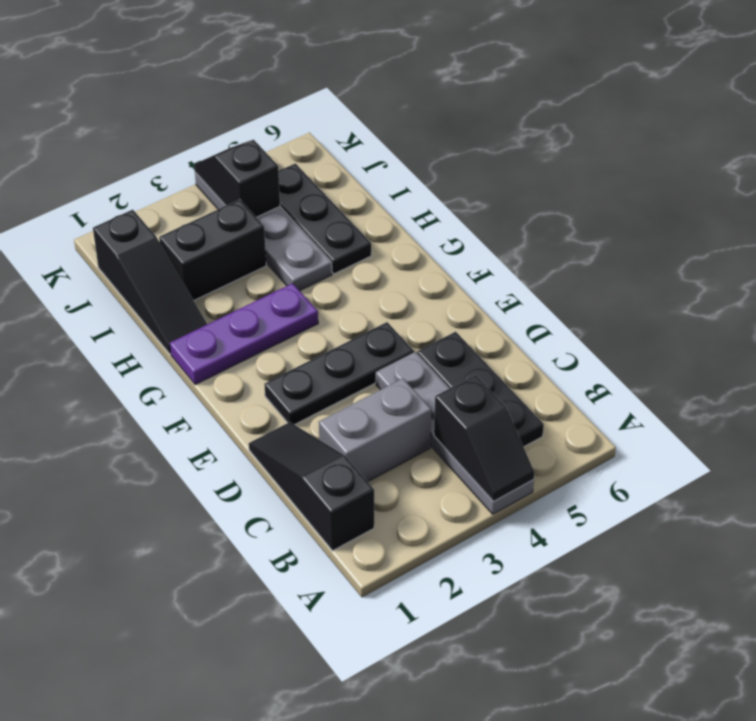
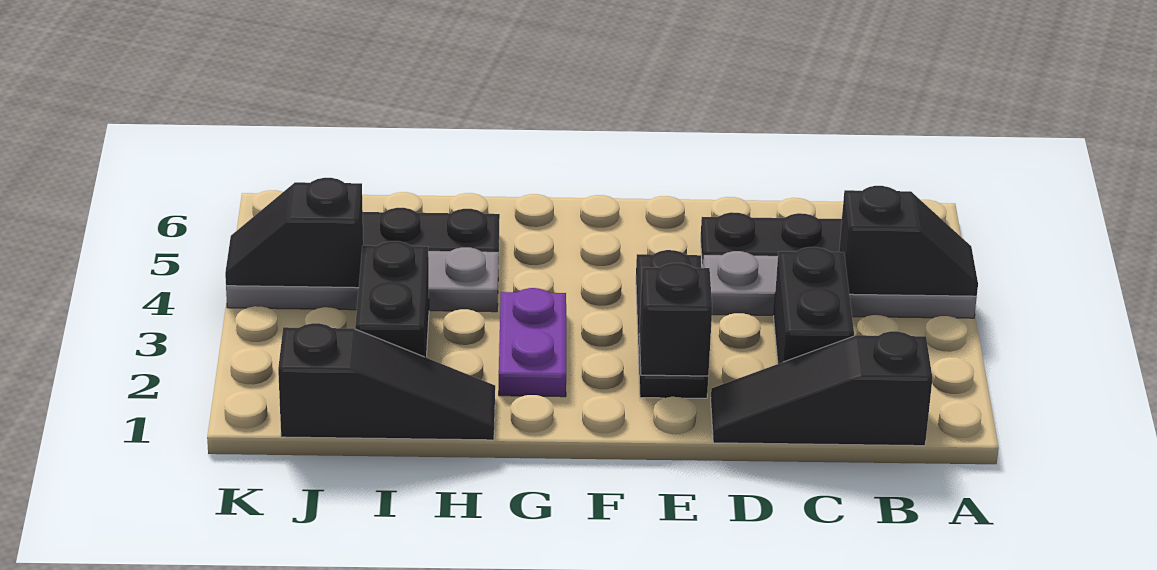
grey 1x2 brick [319,378,431,482] -> black 1x2 brick [774,247,854,364]
none -> black 1x1 brick [639,263,712,376]
purple 1x3 plate [170,283,318,385] -> purple 1x2 plate [499,288,566,397]

